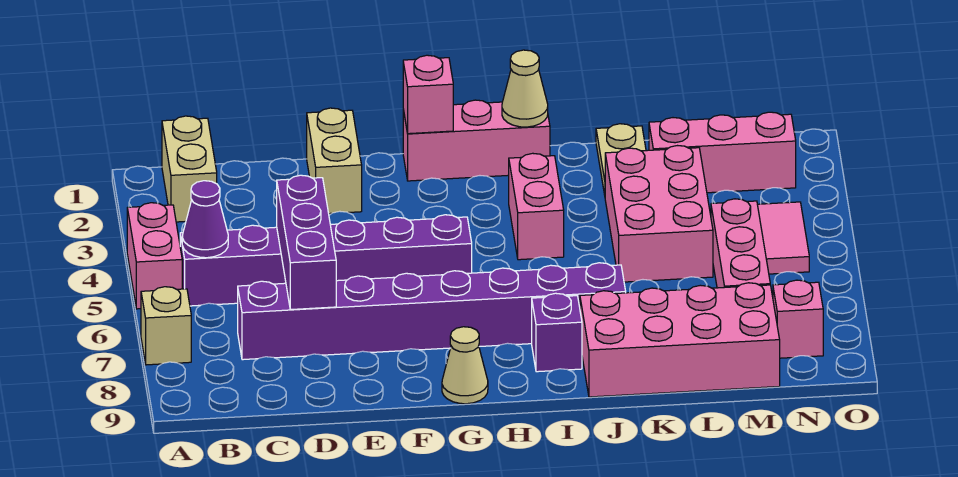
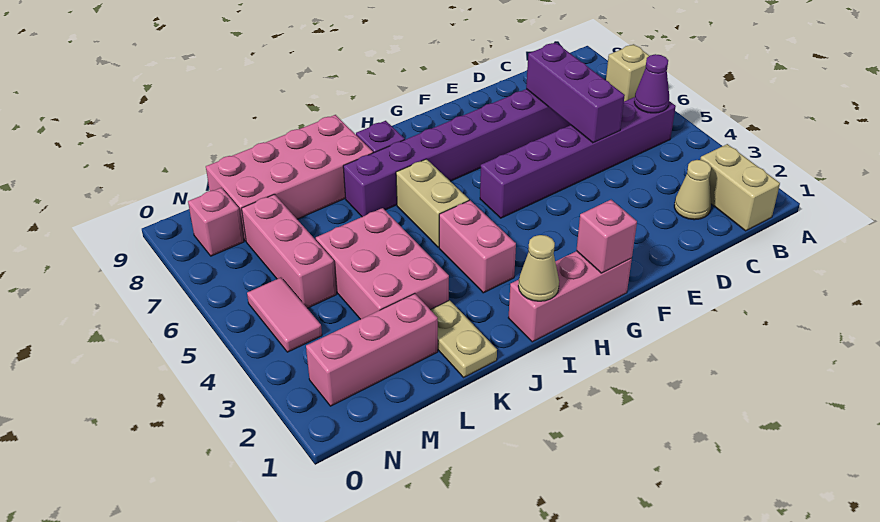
pink 1x2 brick [127,203,182,309] -> none
tan 1x2 brick [307,108,362,214] -> tan 1x2 brick moved to [396,159,469,247]
tan 1x1 cone [442,327,488,404] -> tan 1x1 cone moved to [674,160,711,220]

